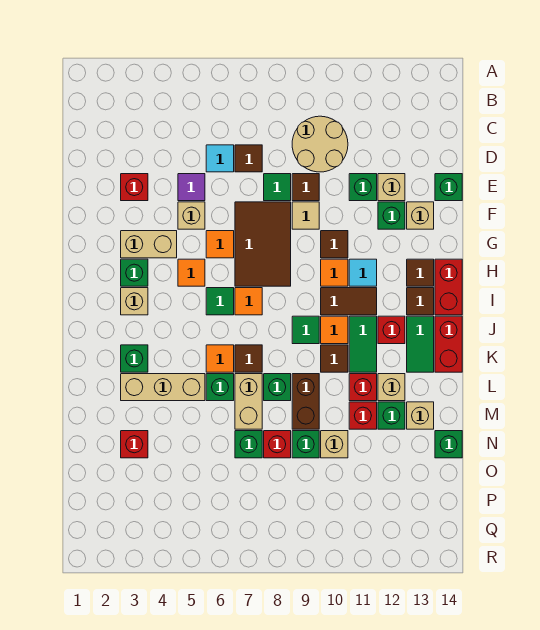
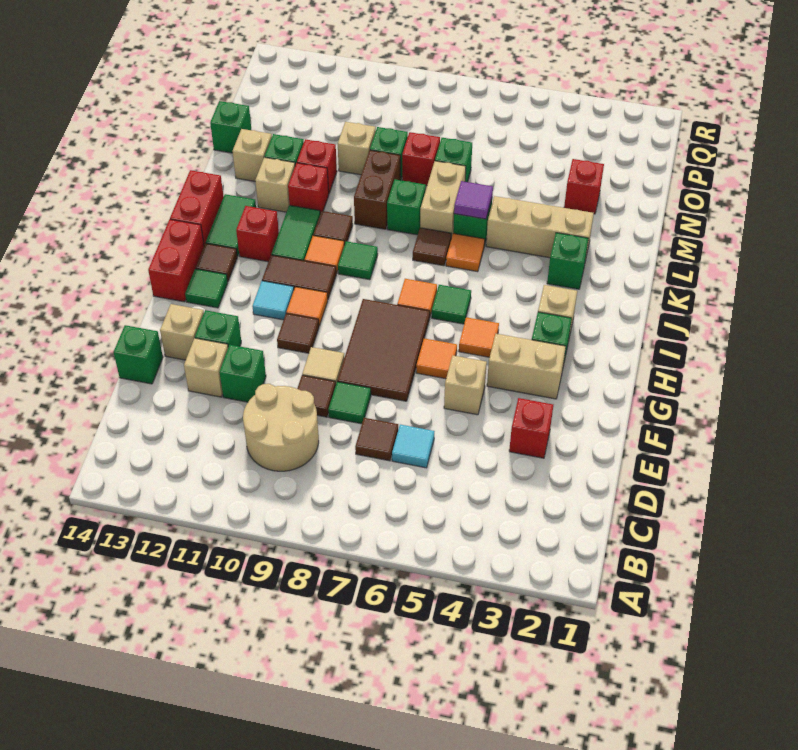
purple 1x1 tile [178,174,205,201] -> purple 1x1 tile moved to [454,181,493,219]
brown 1x1 tile [407,259,434,286] -> green 1x1 tile [185,269,228,308]

